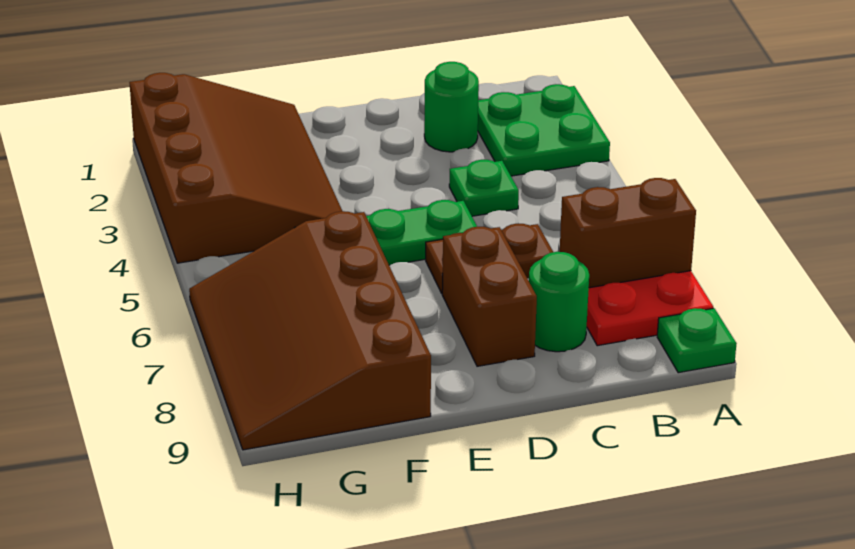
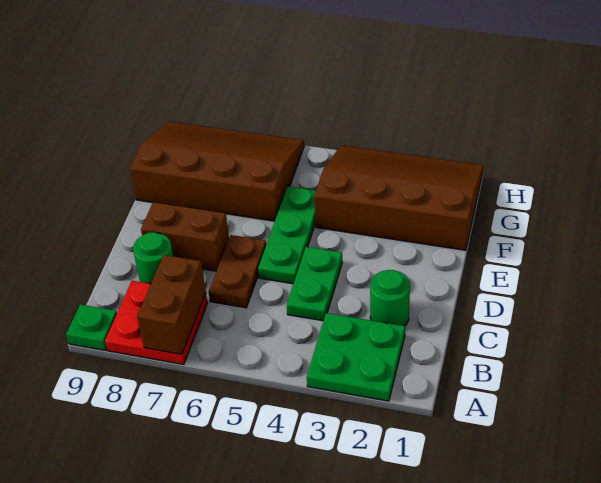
green 1x1 plate [449,160,519,216] -> green 1x2 plate [287,247,342,321]
brown 3x4 slope [129,73,342,263] -> brown 3x4 slope turned to [314,146,483,250]

